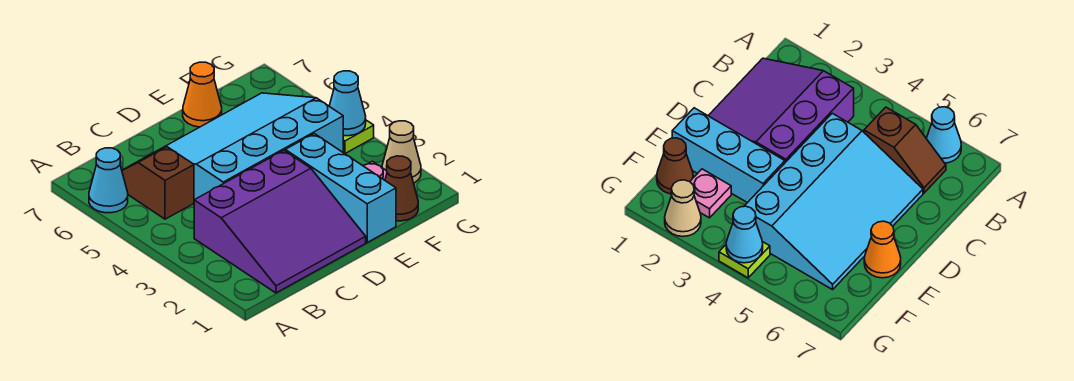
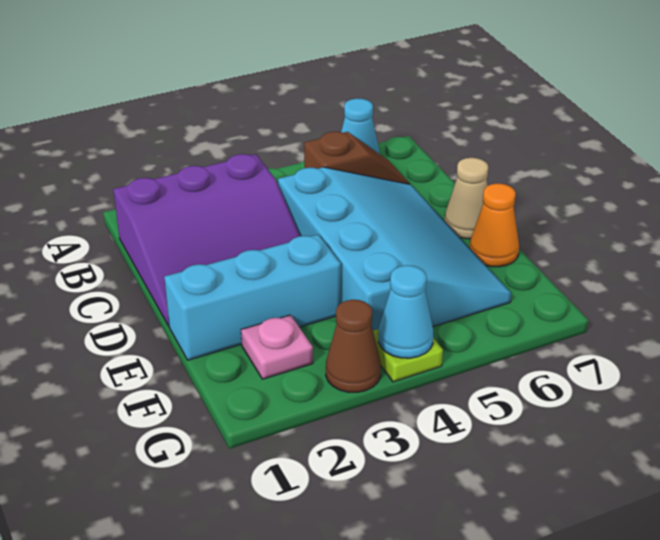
purple 3x3 slope [194,151,366,293] -> purple 3x3 slope turned to [113,154,300,326]
brown 1x1 cone [385,156,418,221] -> brown 1x1 cone moved to [326,300,381,392]
tan 1x1 cone [382,121,421,183] -> tan 1x1 cone moved to [445,158,488,239]

